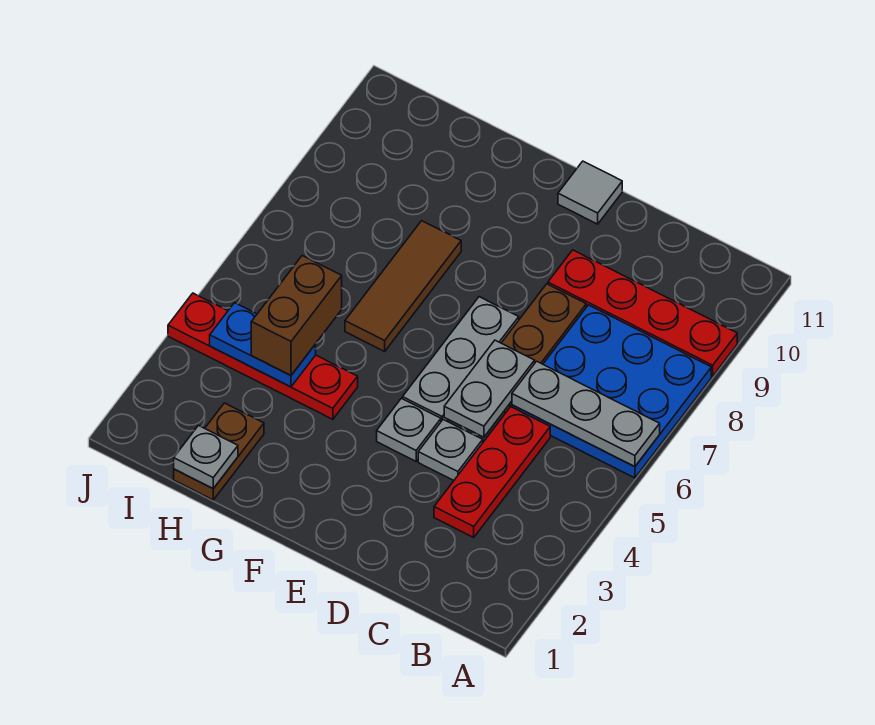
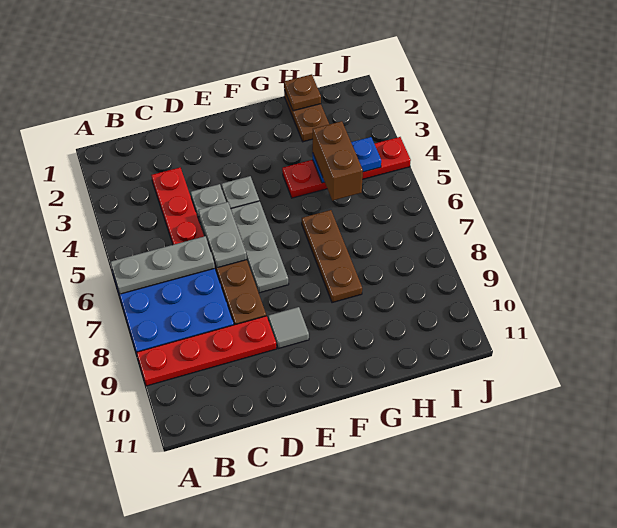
grey 1x1 tile [558,161,622,224] -> grey 1x1 tile moved to [268,307,309,349]
brown 1x3 tile [345,221,461,351] -> brown 1x3 plate [302,210,362,303]
grey 1x1 plate [174,426,238,489] -> brown 1x1 plate [284,74,321,111]

